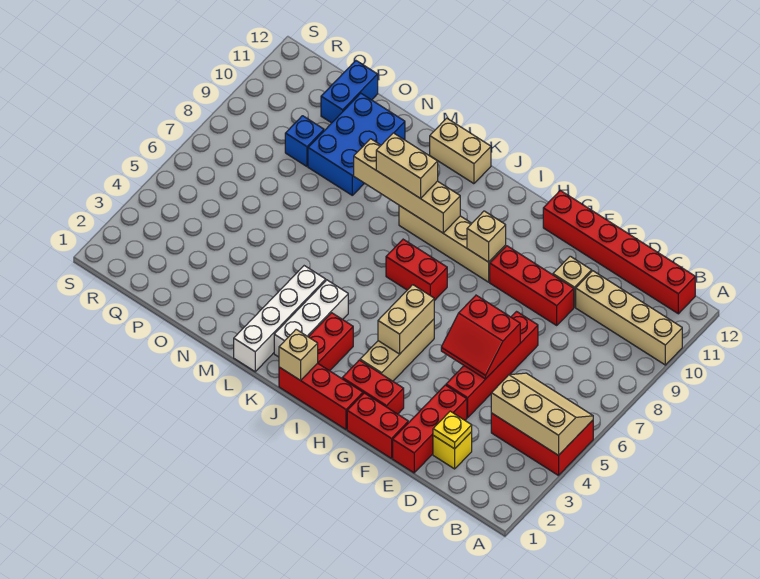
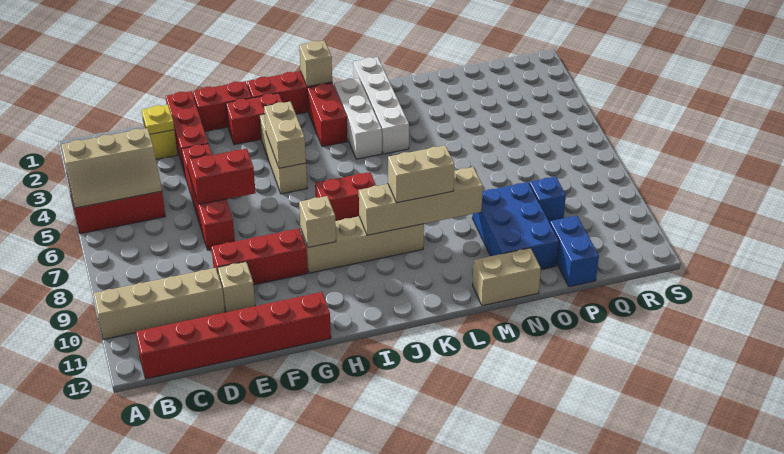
tan 1x2 brick [430,118,491,184] -> tan 1x2 brick moved to [473,248,541,306]

